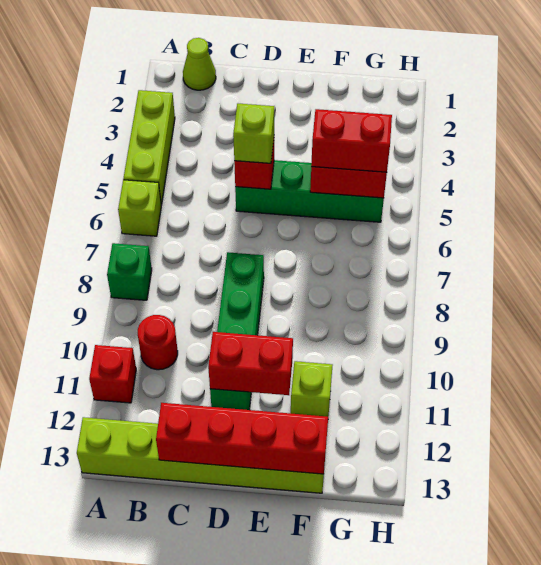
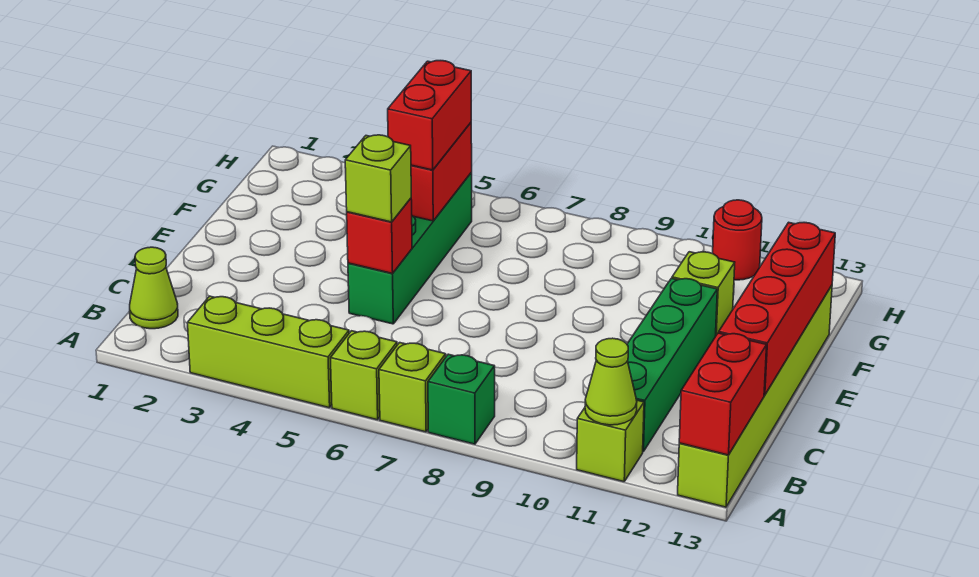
none -> lime 1x1 brick [379,343,446,432]
red 1x1 brick [89,345,136,403] -> lime 1x1 brick [577,400,644,482]
none -> lime 1x1 cone [585,338,637,425]
red 1x1 round brick [138,315,178,370] -> red 1x1 round brick moved to [713,200,762,280]
green 1x4 brick [210,252,264,410] -> green 1x4 brick turned to [627,278,717,452]
red 1x2 brick [208,332,293,395] -> red 1x2 brick moved to [679,333,767,455]

